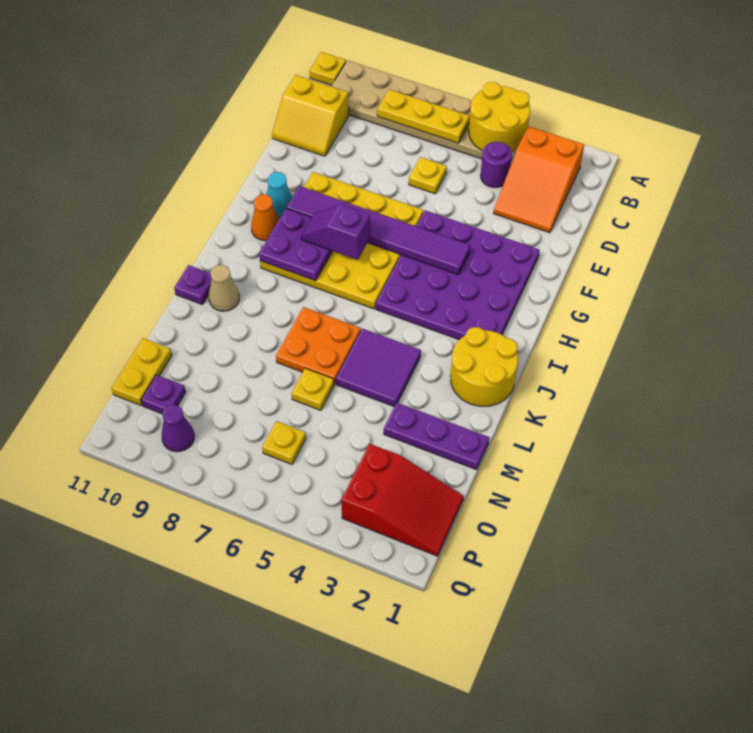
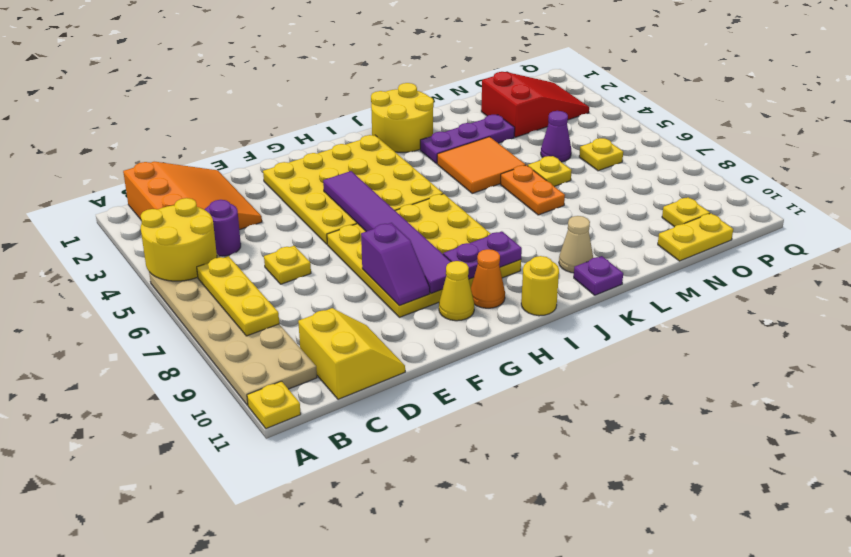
orange 2x3 slope [494,126,584,233] -> orange 3x3 slope [123,162,262,230]
purple 4x4 plate [376,210,540,340] -> yellow 4x4 plate [263,135,443,244]
cyan 1x1 cone [266,172,292,218] -> yellow 1x1 cone [439,261,474,321]
purple 1x2 slope [301,204,370,260] -> purple 1x2 slope moved to [361,223,430,305]
purple 2x2 plate [259,208,332,281] -> purple 1x2 plate [443,231,522,279]
none -> yellow 1x1 round brick [521,256,559,316]
purple 2x2 tile [336,329,421,407] -> orange 2x2 tile [437,137,525,193]
orange 2x2 plate [276,307,361,384] -> orange 1x2 plate [500,165,565,215]
purple 1x3 plate [384,403,489,470] -> purple 1x3 plate turned to [420,115,515,164]
red 2x3 slope [341,444,464,556] -> red 2x3 slope turned to [481,72,589,137]
purple 1x1 plate [141,375,186,414] -> yellow 1x1 plate [662,197,710,227]
purple 1x1 cone [162,405,194,452] -> purple 1x1 cone moved to [541,111,571,162]

